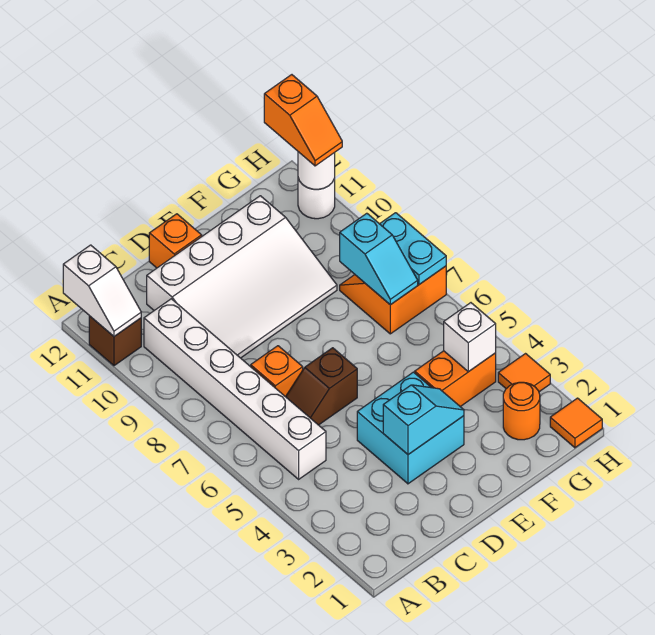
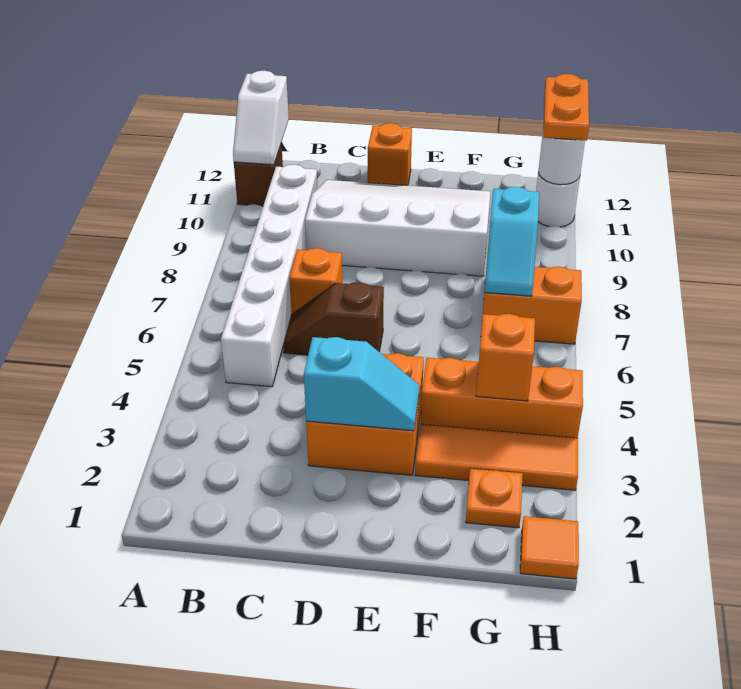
white 3x4 slope [147,196,337,358] -> white 3x4 slope turned to [305,180,491,276]
cyan 2x2 brick [357,372,464,484] -> orange 2x2 brick [306,353,424,475]
orange 1x2 brick [415,351,496,407] -> orange 1x3 brick [421,358,583,438]
orange 1x1 round brick [503,382,540,440] -> orange 1x1 plate [466,469,523,528]
white 1x1 brick [444,303,496,372] -> orange 1x1 brick [476,314,535,401]
orange 1x1 tile [498,354,550,392] -> orange 1x3 tile [415,424,578,490]
cyan 1x2 plate [380,213,446,284] -> none
orange 1x2 slope [264,75,342,166] -> orange 1x2 plate [543,74,589,141]

